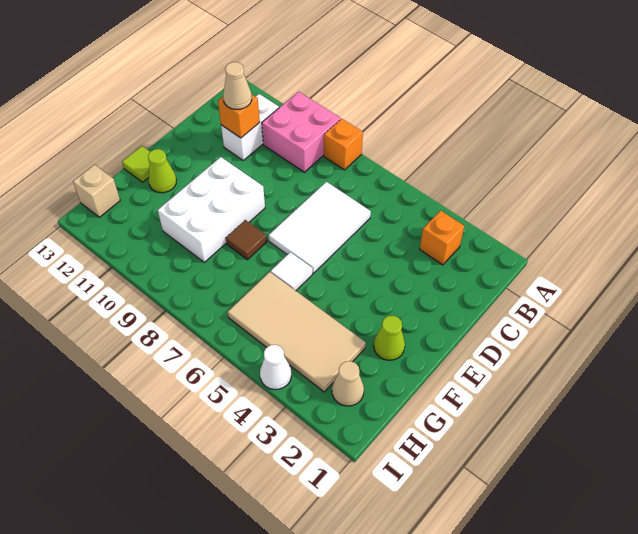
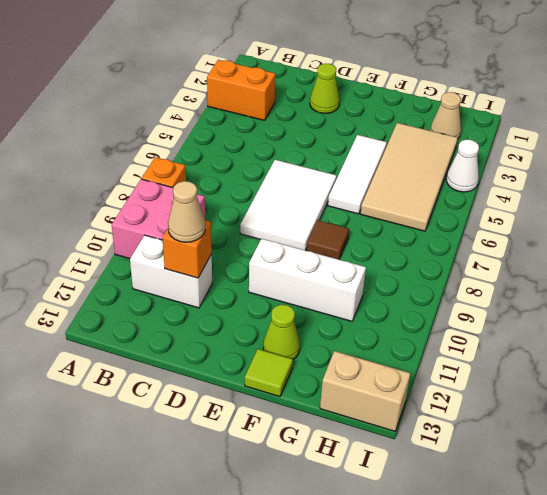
orange 1x1 brick [420,211,464,265] -> orange 1x2 brick [207,60,276,120]
white 2x3 tile [269,182,371,273] -> white 2x3 tile turned to [240,160,337,250]
white 2x3 brick [158,157,265,262] -> white 1x3 brick [249,239,366,321]
lime 1x1 cone [374,316,405,360] -> lime 1x1 cone moved to [310,63,340,113]
white 1x1 tile [271,252,313,291] -> white 1x3 tile [328,135,387,214]
tan 1x1 brick [73,165,120,217] -> tan 1x2 brick [320,351,411,431]

